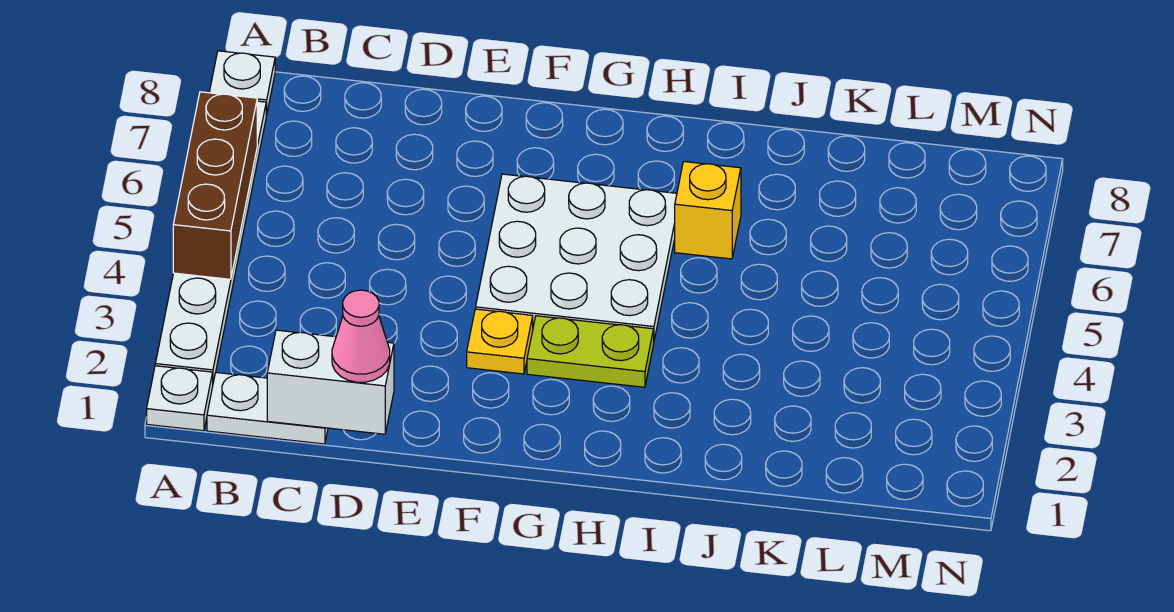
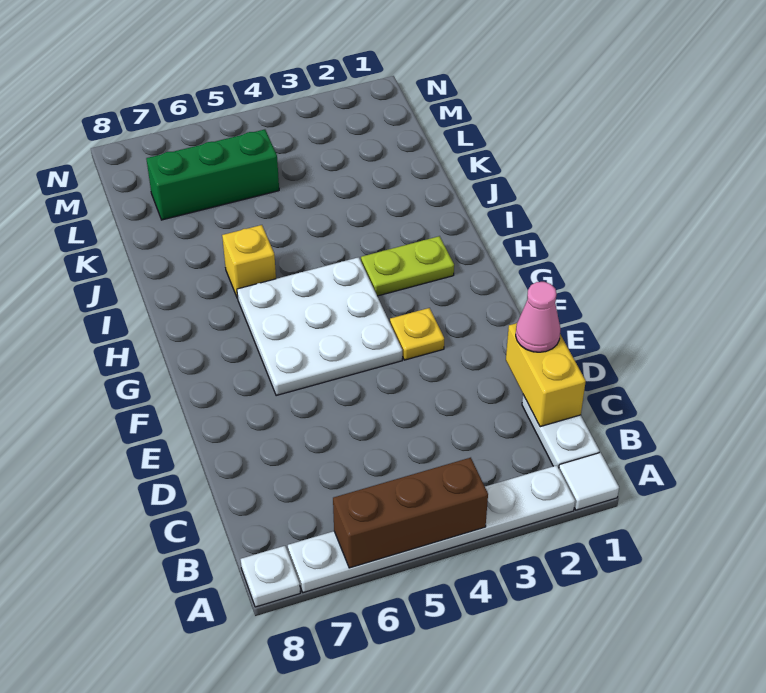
white 1x1 plate [147,366,213,431] -> white 1x1 tile [559,453,619,510]
white 1x2 brick [267,330,394,434] -> yellow 1x2 brick [506,323,586,427]
lime 1x2 plate [527,316,654,387] -> lime 1x2 plate turned to [361,236,454,296]
none -> green 1x3 brick [146,129,279,220]

